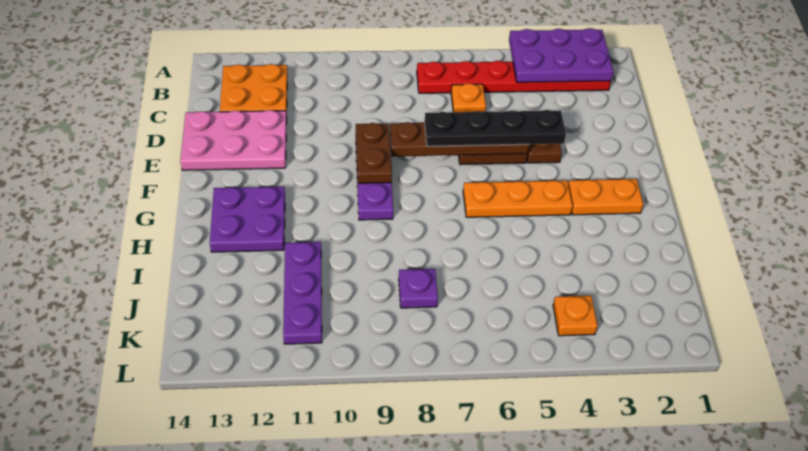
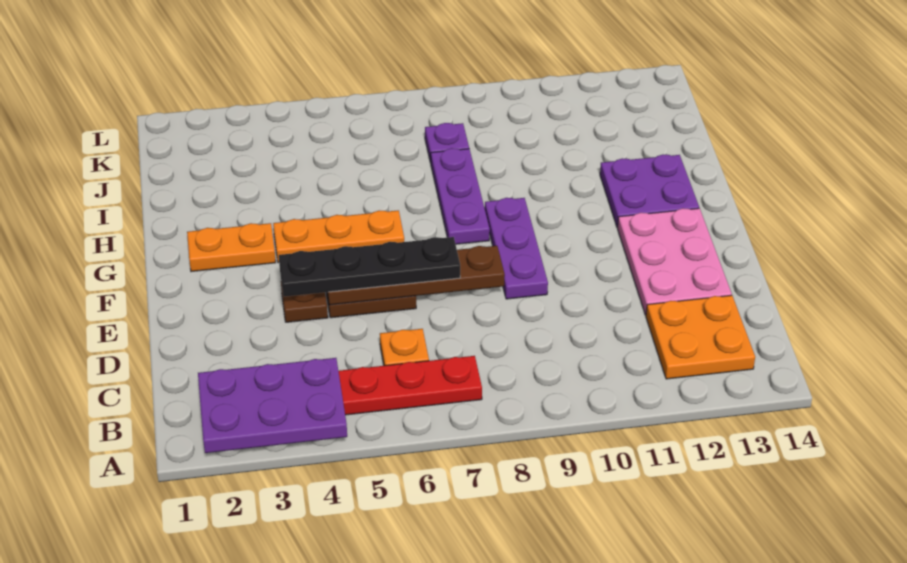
pink 2x3 plate [180,110,287,170] -> pink 2x3 plate turned to [618,208,732,315]
brown 1x2 plate [356,123,392,183] -> none
purple 1x3 plate [283,242,322,344] -> purple 1x3 plate moved to [431,148,490,244]
orange 1x1 plate [553,296,598,336] -> none

